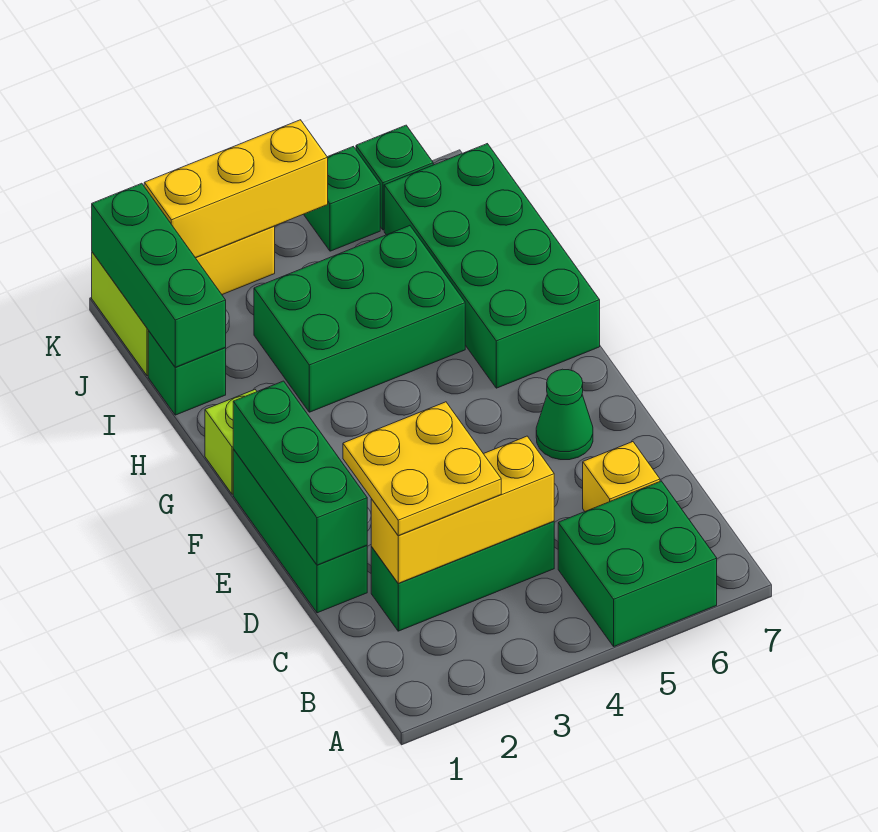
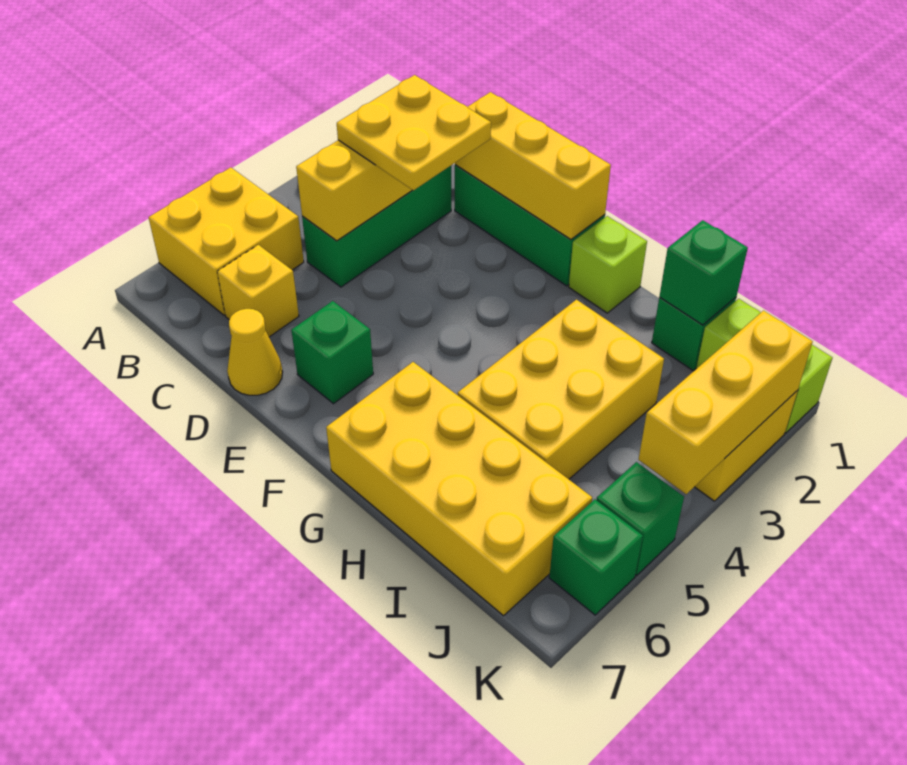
green 2x2 brick [558,481,717,646] -> yellow 2x2 brick [149,167,304,315]
green 1x3 brick [233,381,367,565] -> yellow 1x3 brick [455,92,611,239]
none -> yellow 1x1 cone [227,309,282,395]
green 1x1 cone [536,369,593,460] -> green 1x1 brick [291,301,373,404]
green 2x4 brick [384,144,600,388] -> yellow 2x4 brick [326,362,592,616]
green 2x3 brick [254,226,465,412] -> yellow 2x3 brick [458,300,664,479]
green 1x3 brick [92,183,226,367] -> green 1x1 brick [659,220,748,325]

